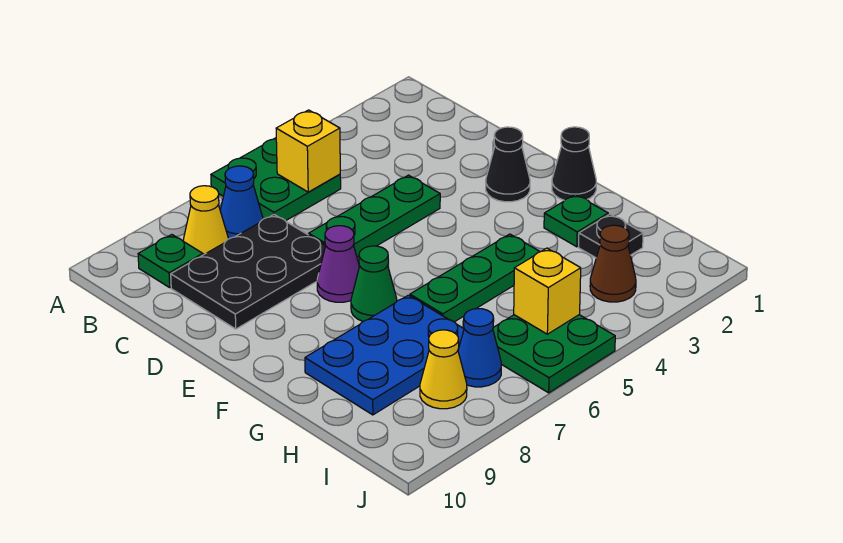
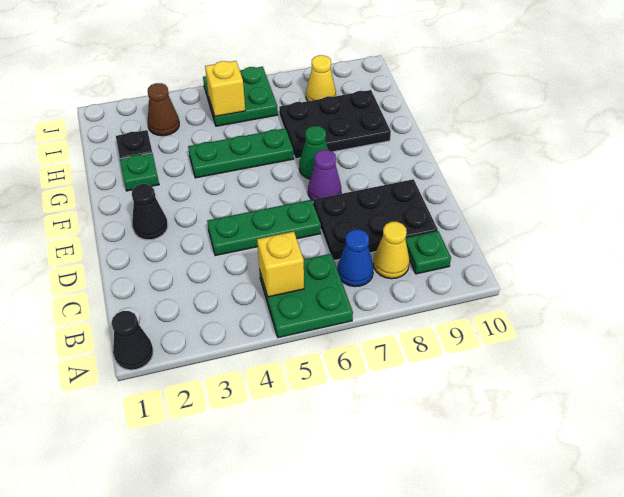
black 1x1 cone [552,127,596,200] -> black 1x1 cone moved to [112,311,153,370]
blue 2x3 plate [305,295,464,415] -> black 2x3 plate [279,90,391,159]
blue 1x1 cone [458,309,501,387] -> none

